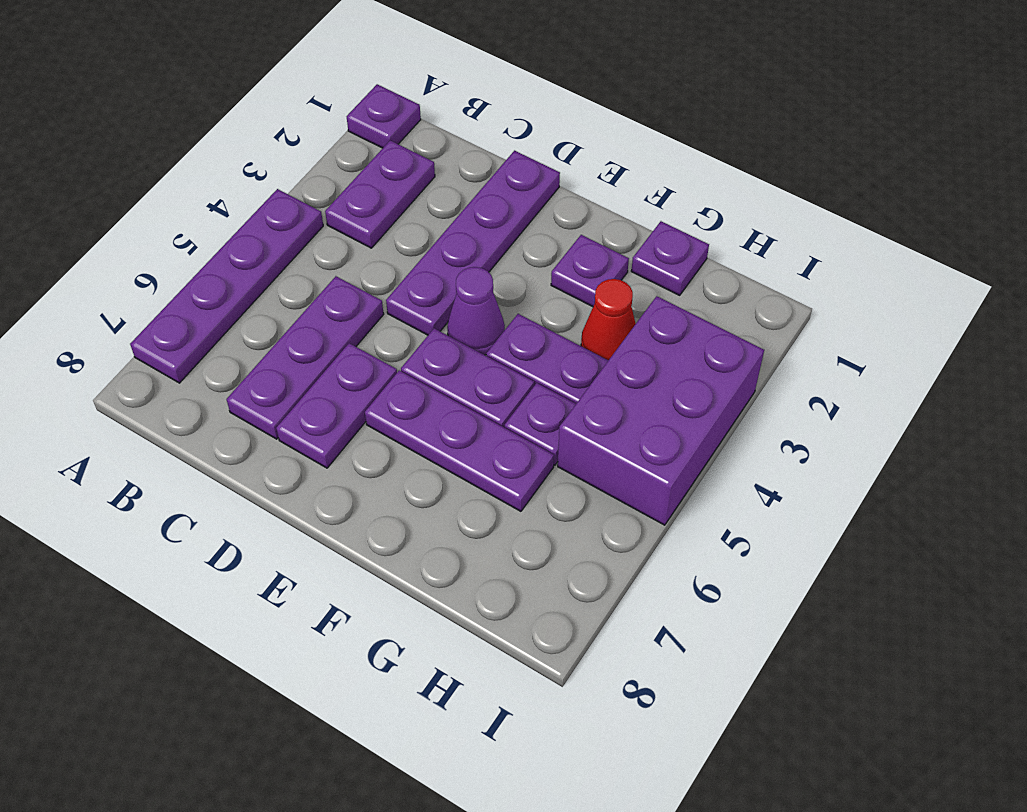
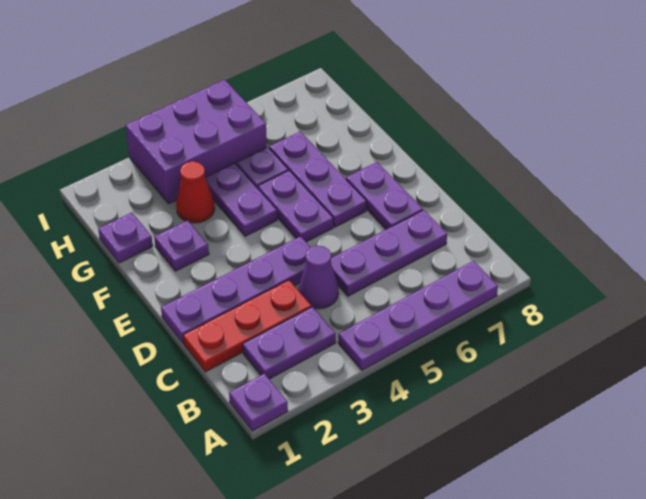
none -> red 1x3 plate [183,280,311,372]
purple 1x2 plate [276,343,397,468] -> purple 1x2 plate turned to [346,162,423,229]
purple 1x1 cone [447,267,505,355] -> purple 1x1 cone moved to [299,246,338,309]

